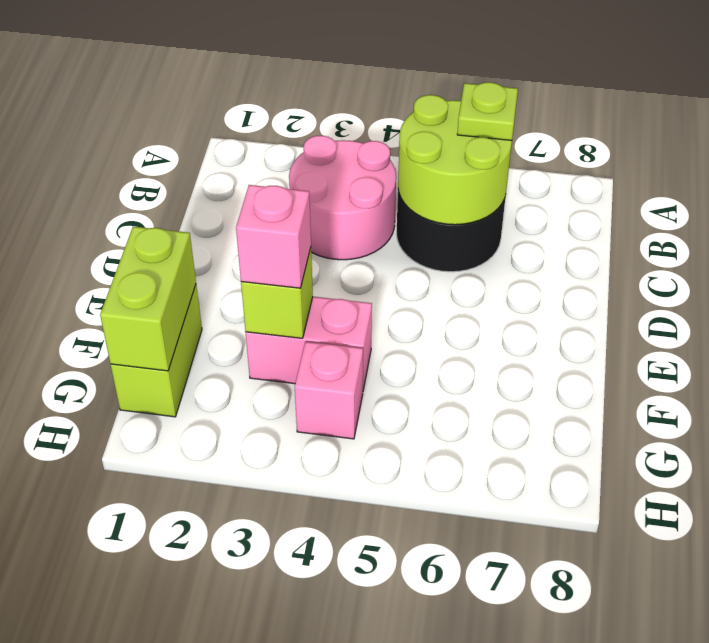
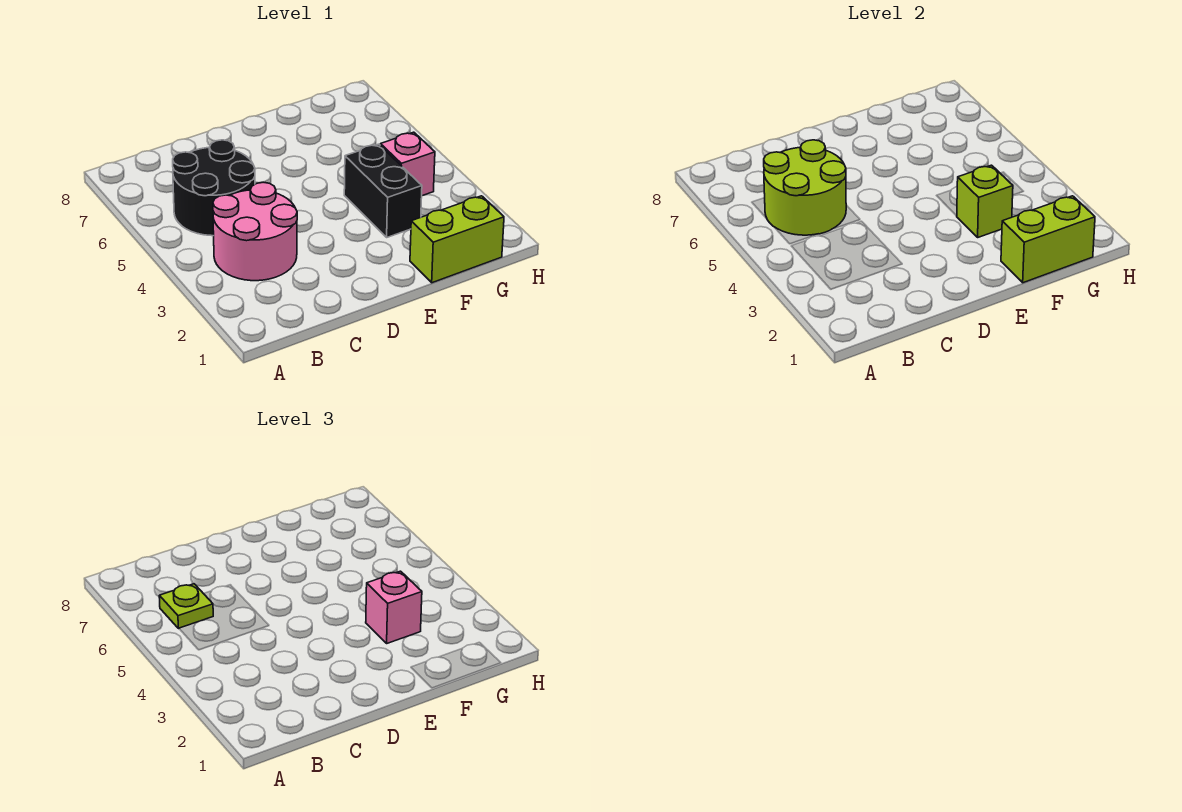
pink 1x2 brick [246,297,372,390] -> black 1x2 brick [344,144,422,237]

